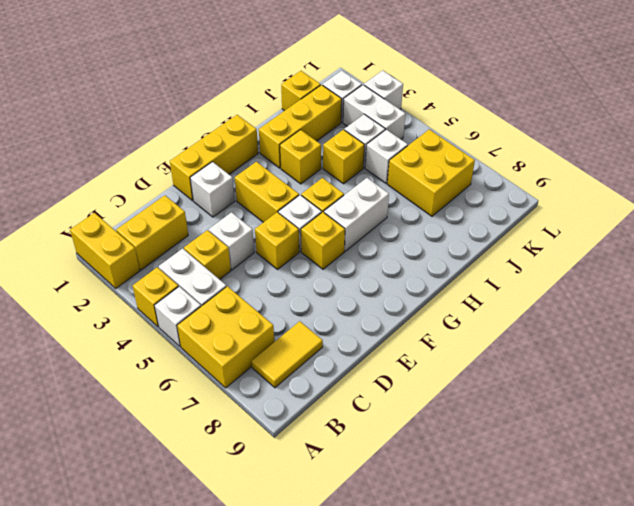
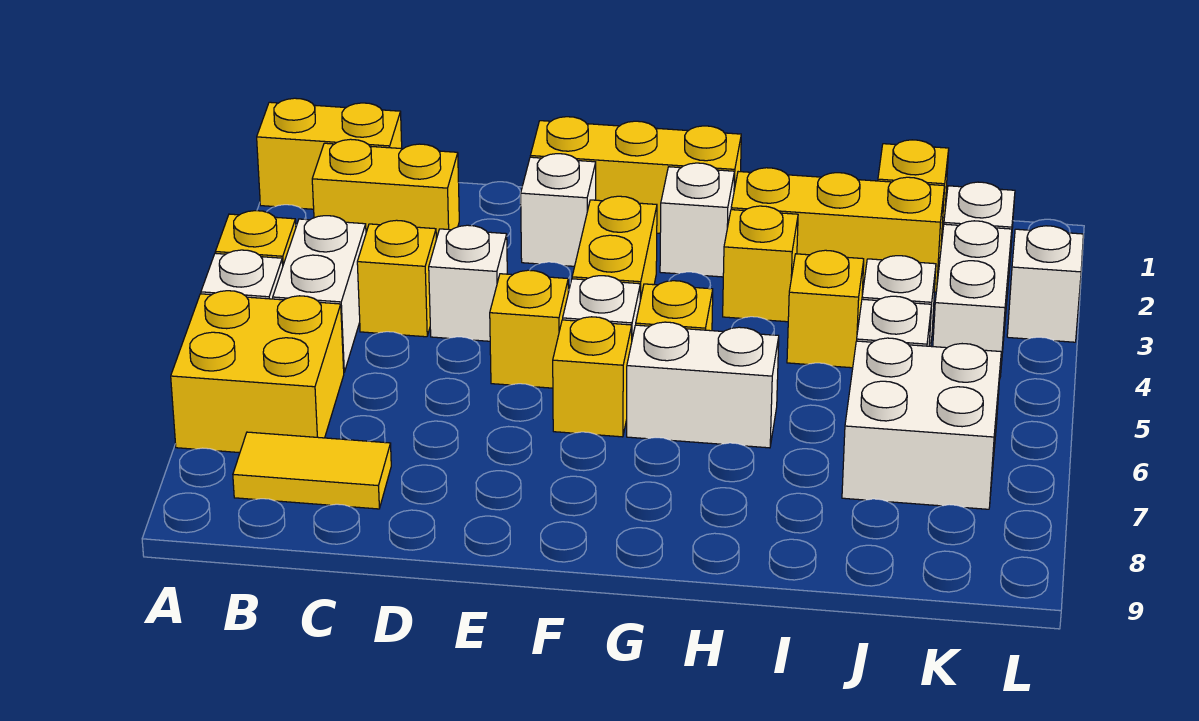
yellow 1x2 brick [70,213,140,288] -> yellow 1x2 brick turned to [257,98,402,209]
none -> white 1x1 brick [660,163,735,277]
yellow 2x2 brick [387,129,475,216] -> white 2x2 brick [842,338,1001,509]

